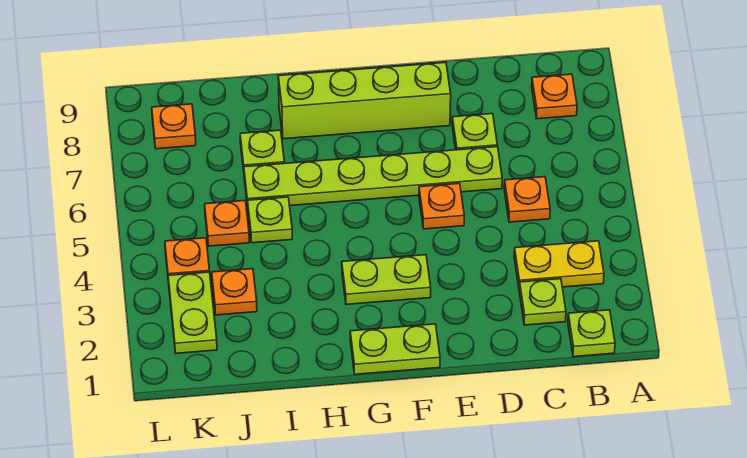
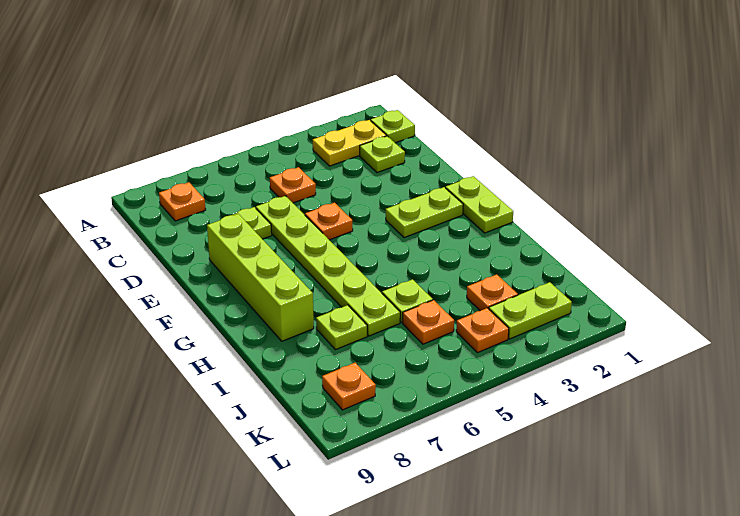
yellow 1x2 plate [514,241,604,288] -> yellow 1x2 plate turned to [313,120,386,166]
lime 1x2 plate [342,255,431,305] -> lime 1x2 plate turned to [386,187,463,238]

